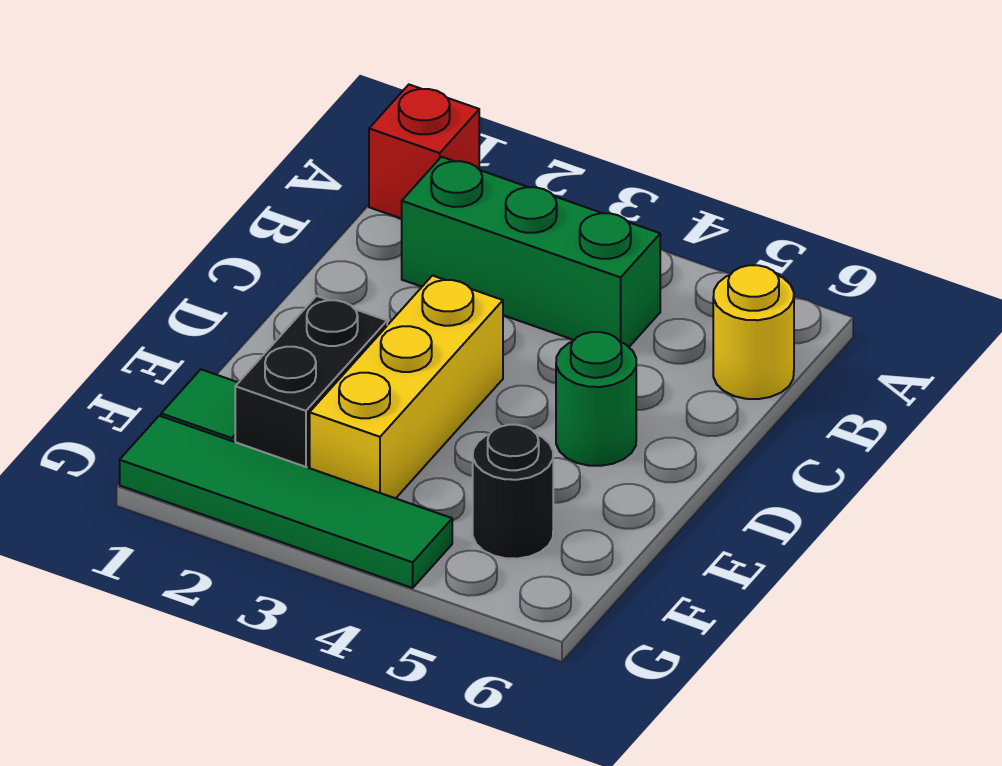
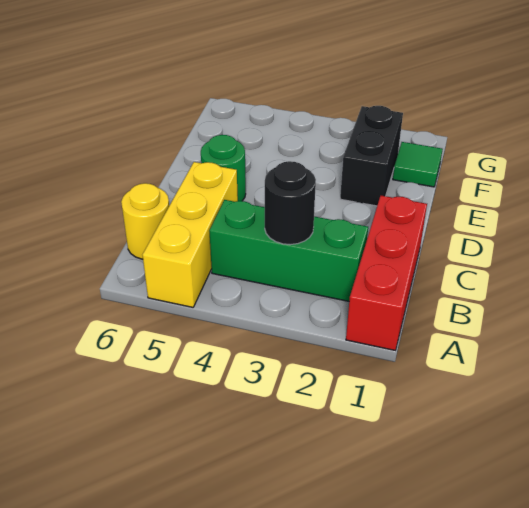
red 1x1 brick [369,85,479,219] -> red 1x3 brick [346,196,427,350]
yellow 1x3 brick [310,276,503,498] -> yellow 1x3 brick moved to [143,162,238,307]
black 1x1 round brick [473,425,553,559] -> black 1x1 round brick moved to [265,161,316,245]
green 1x4 tile [120,416,452,588] -> none

